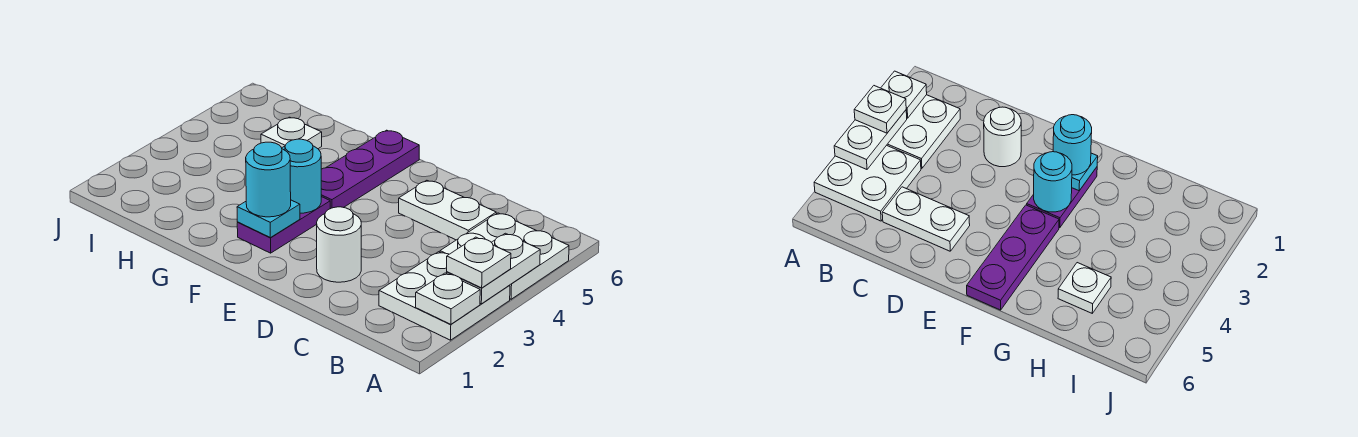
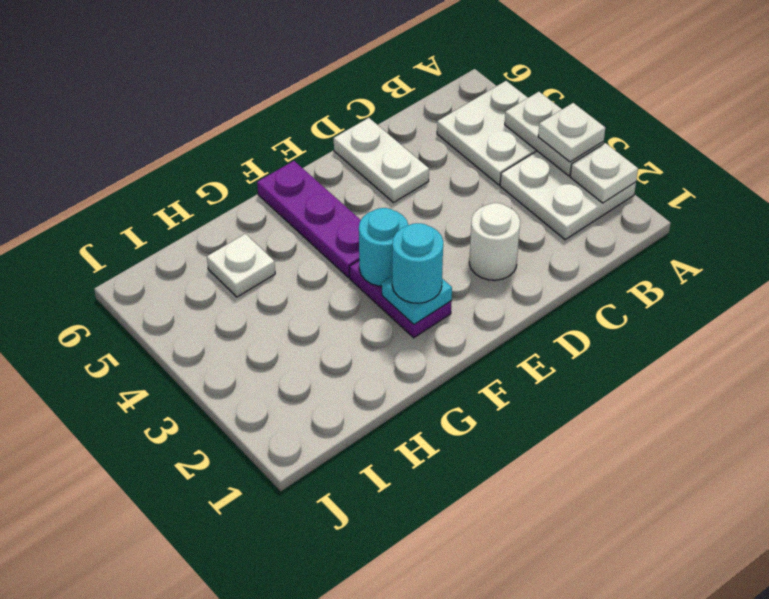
white 1x2 plate [399,180,496,240] -> white 1x2 plate turned to [334,118,429,203]

